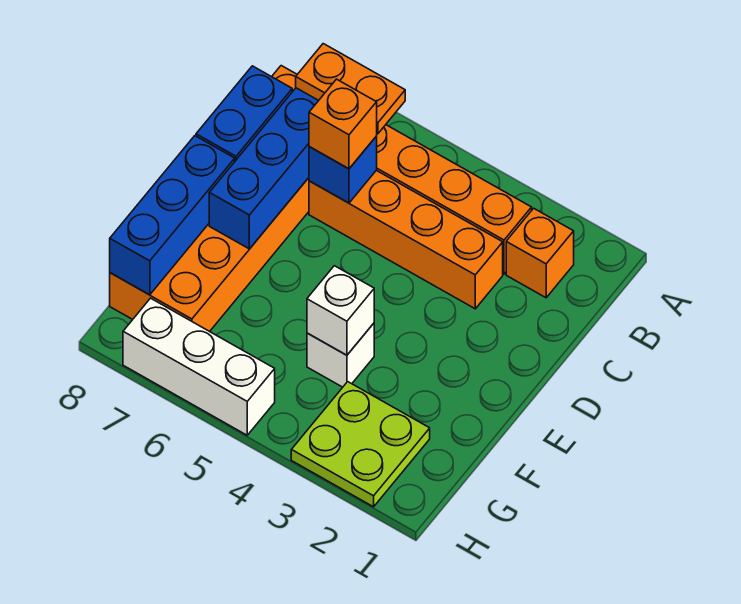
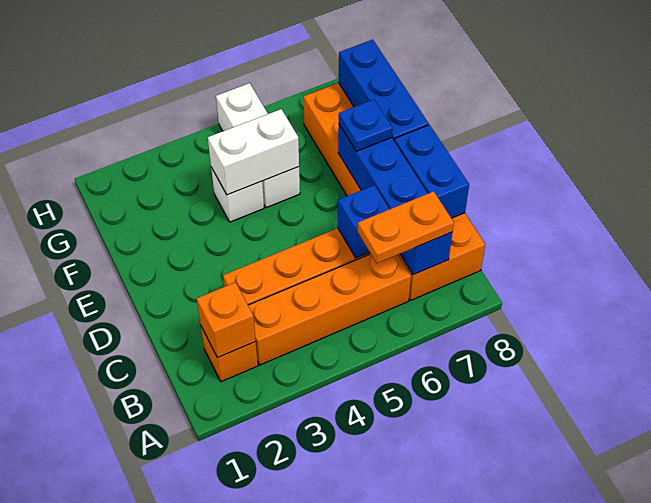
orange 1x1 brick [309,79,377,169] -> orange 1x1 brick moved to [197,282,256,358]
none -> blue 1x1 plate [339,99,393,151]
white 1x1 brick [307,266,374,355] -> white 1x2 brick [208,109,299,195]
lime 2x2 plate [291,382,430,507] -> none
white 1x3 brick [123,298,275,435] -> white 1x3 brick turned to [216,83,300,208]

